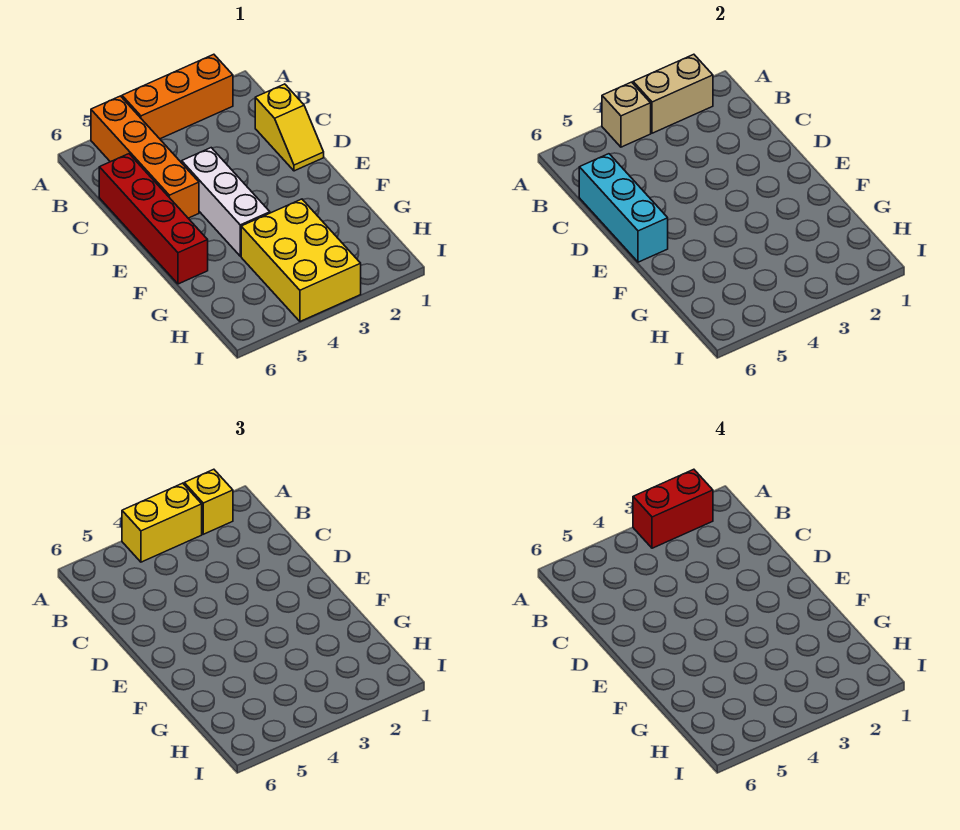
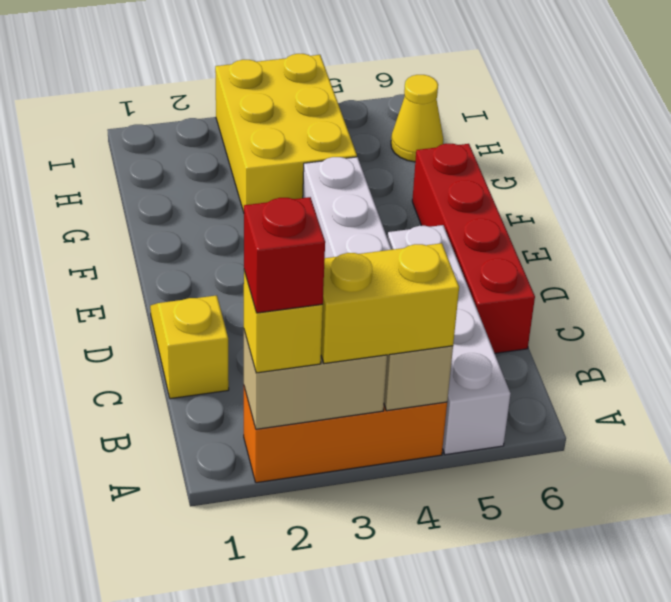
red 1x2 brick [633,469,713,548] -> red 1x1 brick [244,197,325,313]
orange 1x4 brick [91,96,199,218] -> white 1x4 brick [388,225,510,455]
cyan 1x3 brick [579,154,668,262] -> none
none -> yellow 1x1 cone [391,75,443,162]

